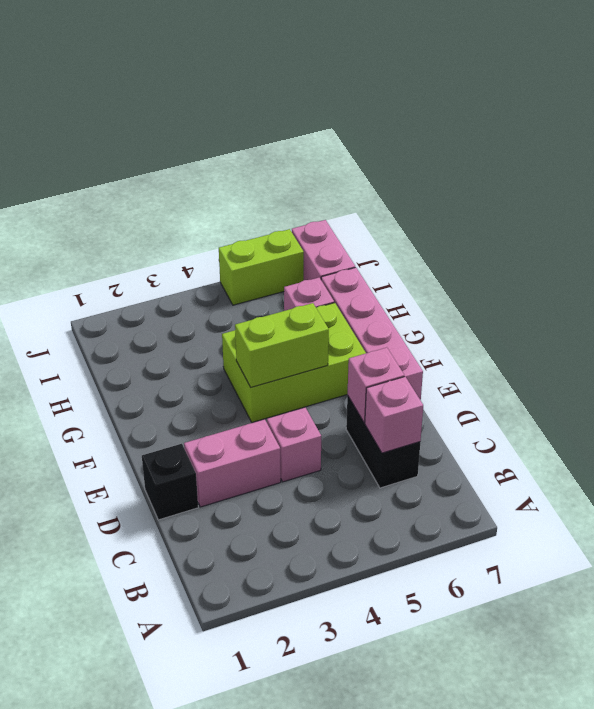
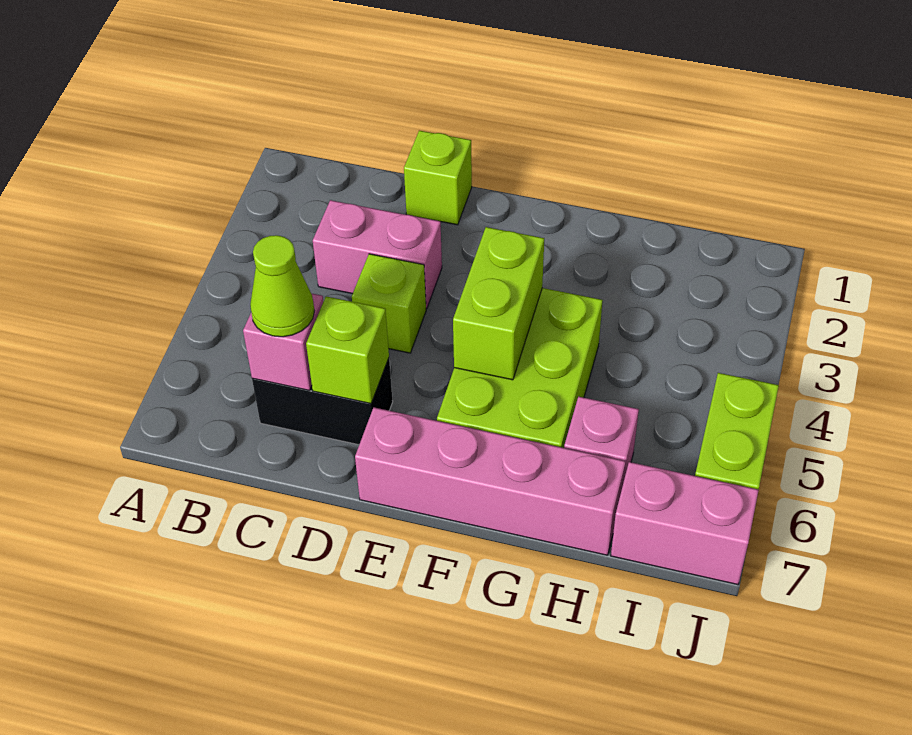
none -> lime 1x1 cone [250,235,314,337]
black 1x1 brick [142,444,198,520] -> lime 1x1 brick [404,131,472,225]
pink 1x2 brick [184,419,281,507] -> pink 1x2 brick turned to [313,200,442,309]
pink 1x1 brick [267,407,321,482] -> lime 1x1 brick [352,254,426,353]
pink 1x1 brick [347,347,404,423] -> lime 1x1 brick [306,296,389,404]

